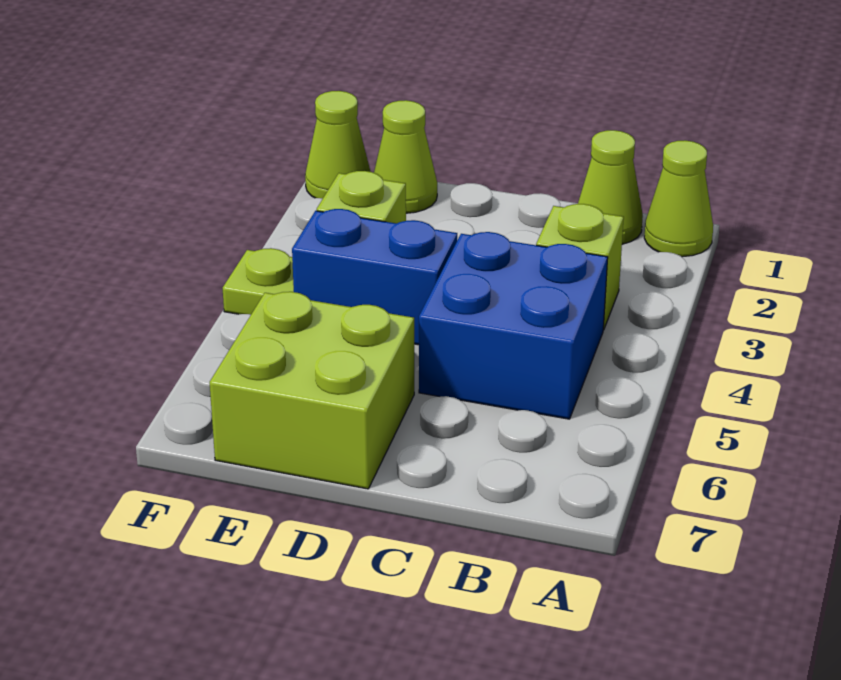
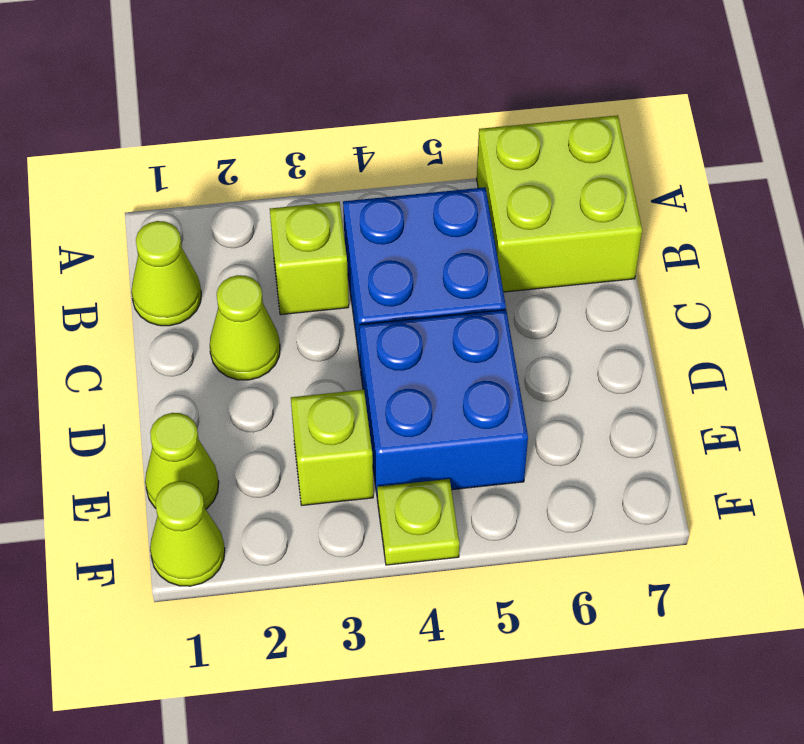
lime 1x1 cone [644,140,713,257] -> lime 1x1 cone moved to [210,275,280,380]
blue 1x2 brick [292,209,457,345] -> blue 2x2 brick [359,310,528,493]
lime 2x2 brick [210,292,414,489] -> lime 2x2 brick moved to [477,115,642,292]

